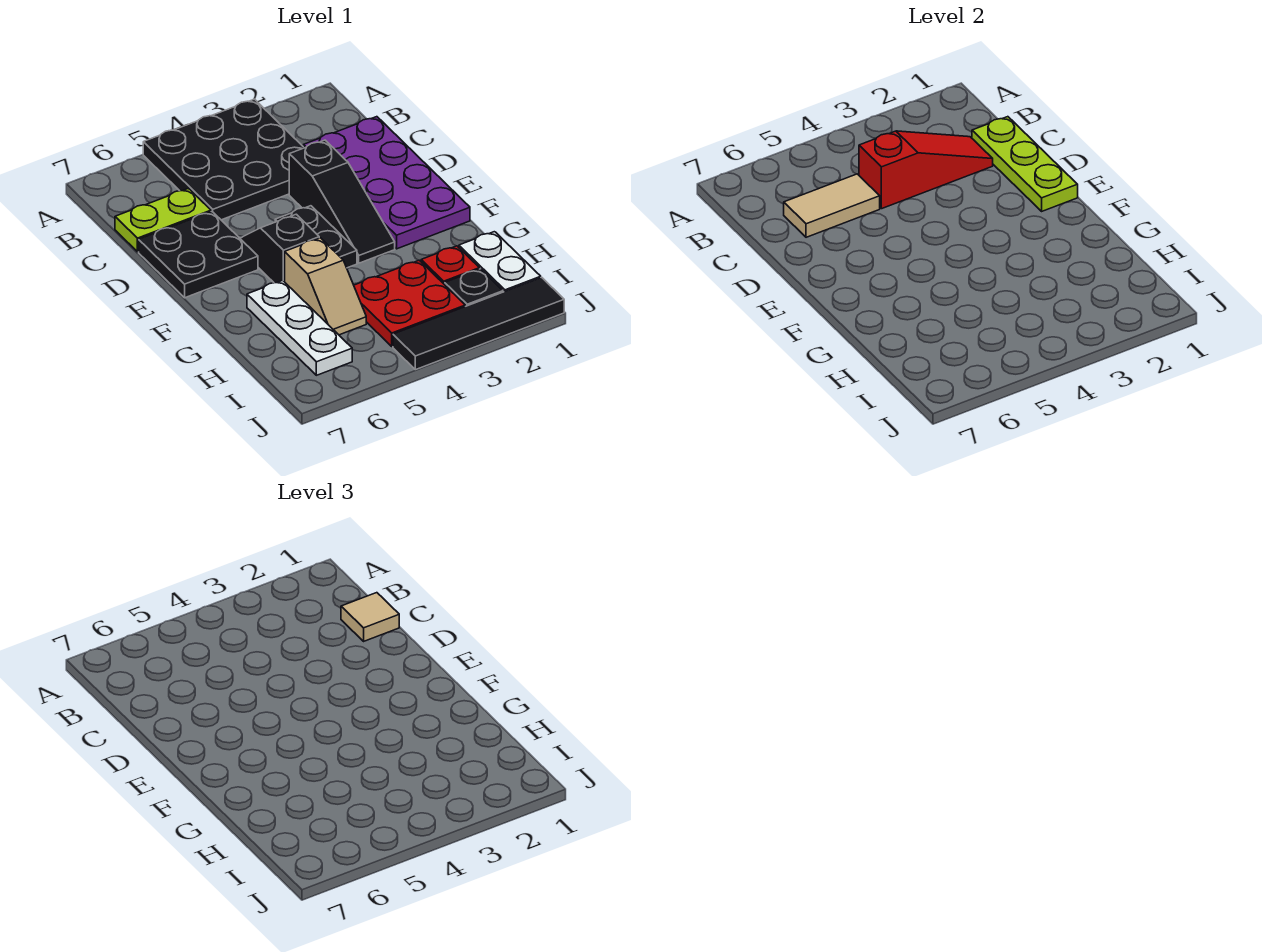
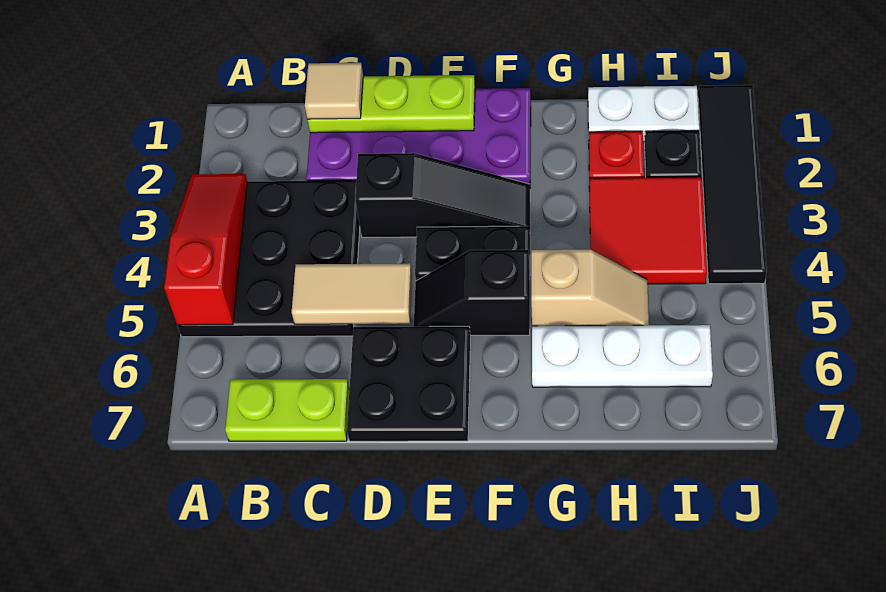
red 1x3 slope [859,131,993,209] -> red 1x3 slope moved to [164,174,247,325]
tan 1x2 tile [784,174,880,237] -> tan 1x2 tile turned to [292,263,412,324]
lime 1x2 plate [115,188,211,252] -> lime 1x2 plate turned to [225,379,350,441]
red 2x2 plate [354,260,465,347] -> red 2x2 tile [589,177,707,284]

